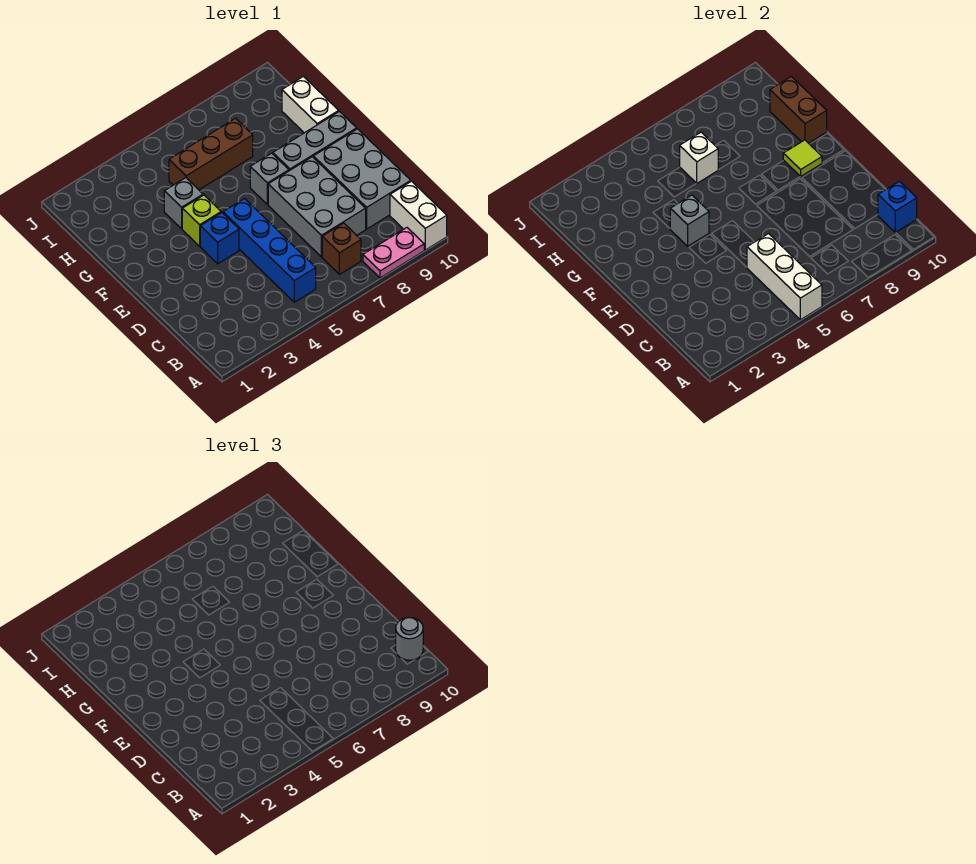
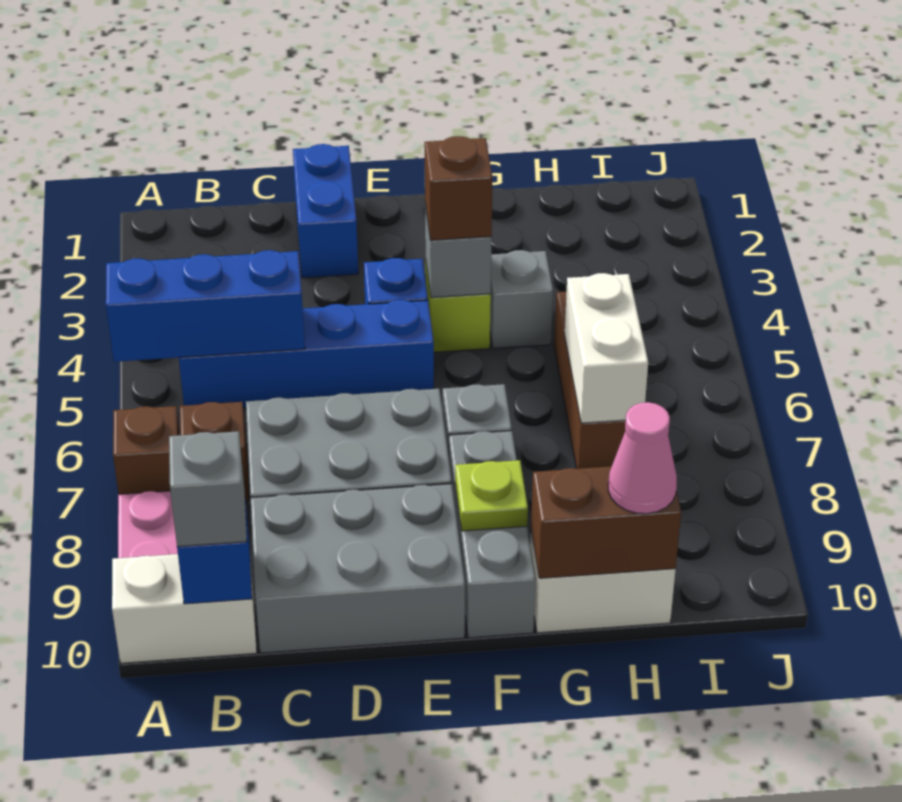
white 1x3 brick [747,234,822,320] -> blue 1x3 brick [106,250,305,362]
none -> brown 1x1 brick [113,406,180,494]
grey 1x1 round brick [396,618,423,660] -> grey 1x1 brick [169,431,247,547]
none -> blue 1x2 brick [293,144,358,278]
none -> brown 1x1 brick [425,136,492,240]
lime 1x1 tile [783,140,822,177] -> lime 1x1 plate [455,460,528,531]
white 1x1 brick [680,132,718,183] -> white 1x2 brick [565,273,648,423]
none -> pink 1x1 cone [608,402,677,514]

